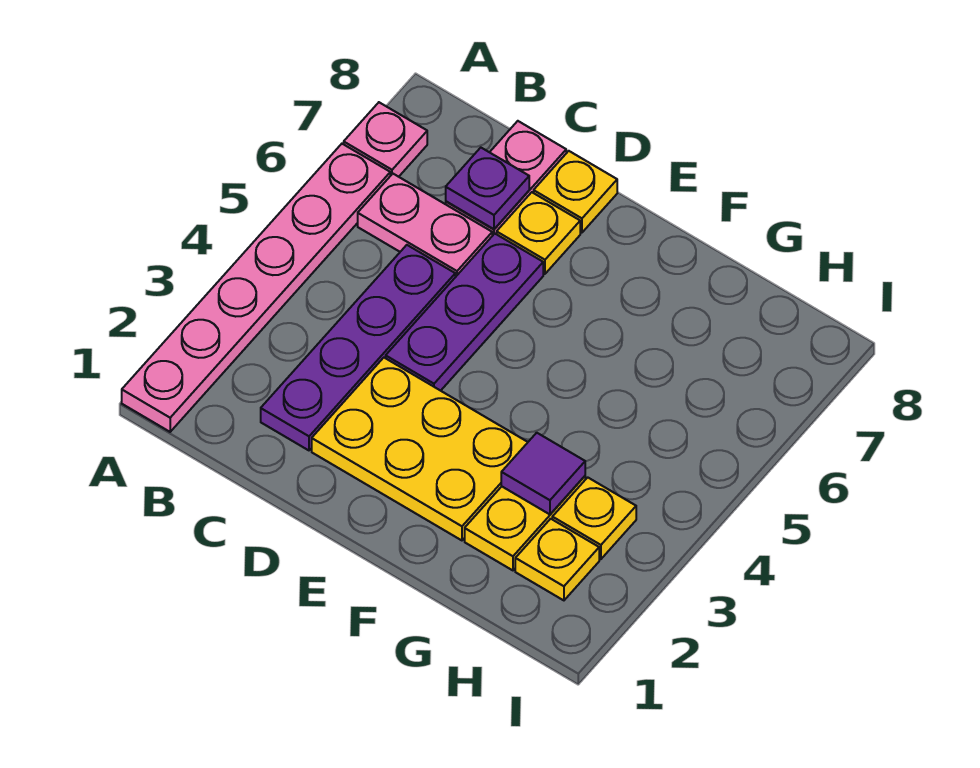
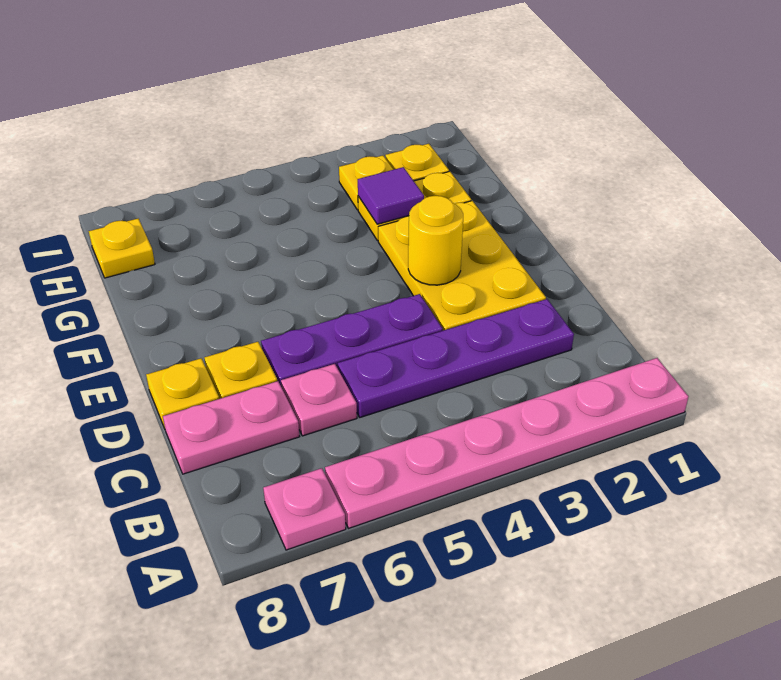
pink 1x2 plate [358,174,492,277] -> pink 1x1 plate [281,364,357,436]
purple 1x1 plate [446,148,529,229] -> none
none -> yellow 1x1 round brick [408,196,463,285]
none -> yellow 1x1 plate [89,219,155,278]

